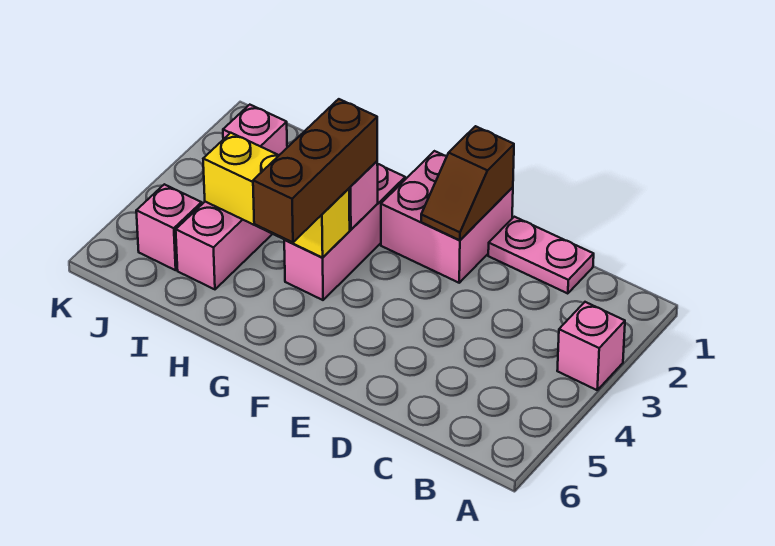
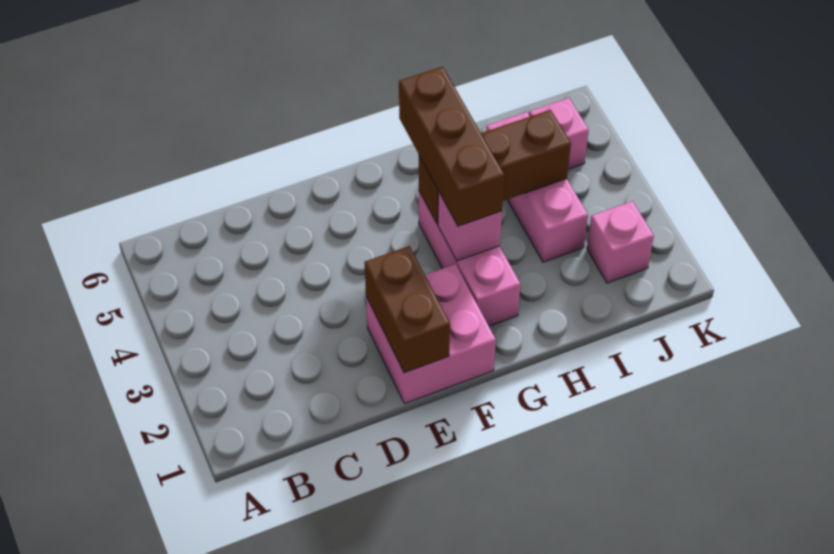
pink 1x1 brick [557,302,625,390] -> none
pink 1x2 plate [488,217,594,294] -> none
brown 1x2 slope [421,126,514,240] -> brown 1x2 brick [364,246,450,373]
yellow 1x3 brick [203,133,350,258] -> brown 1x3 brick [419,110,571,224]

